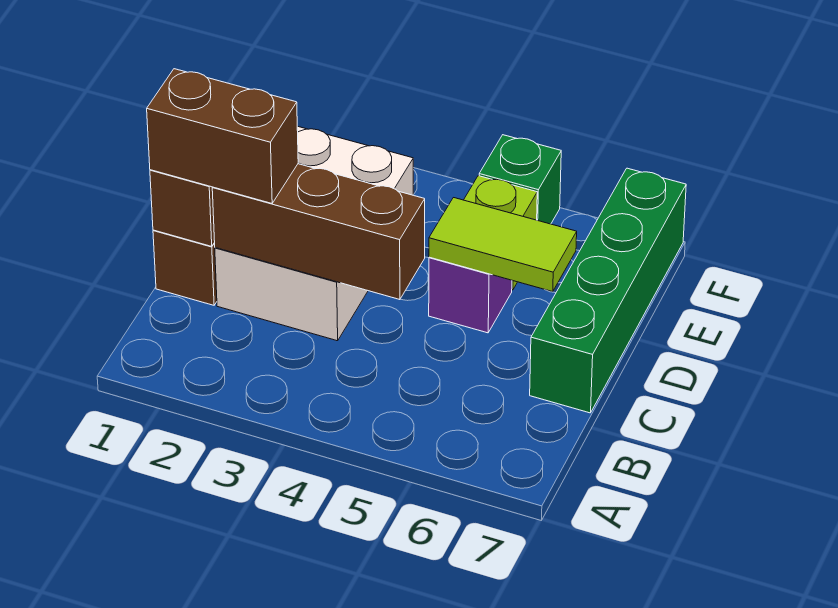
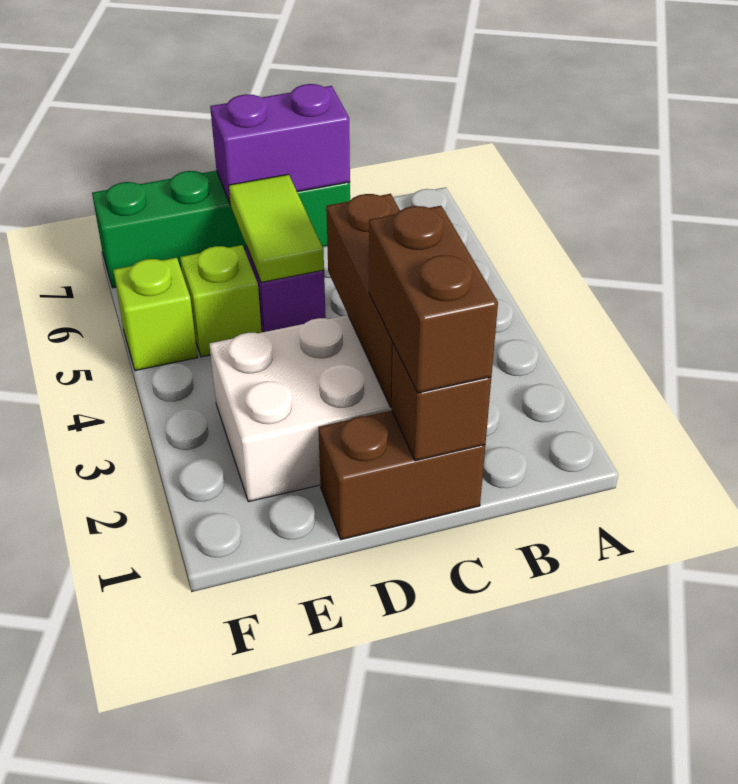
none -> purple 1x2 brick [210,84,350,203]
green 1x1 brick [479,135,561,224] -> lime 1x1 brick [113,258,198,371]

